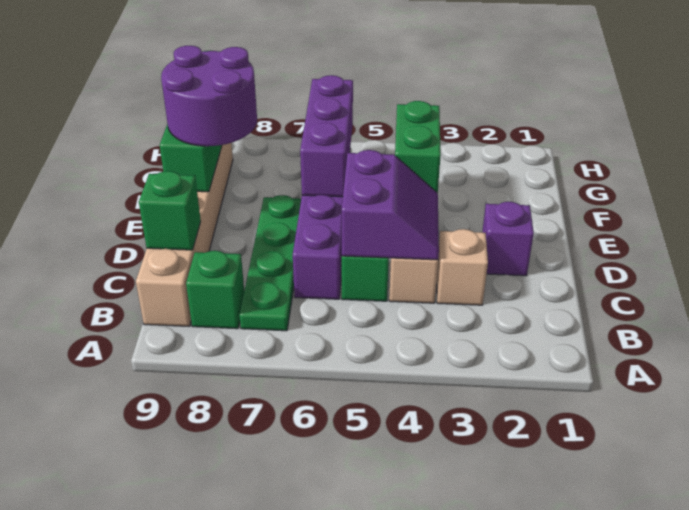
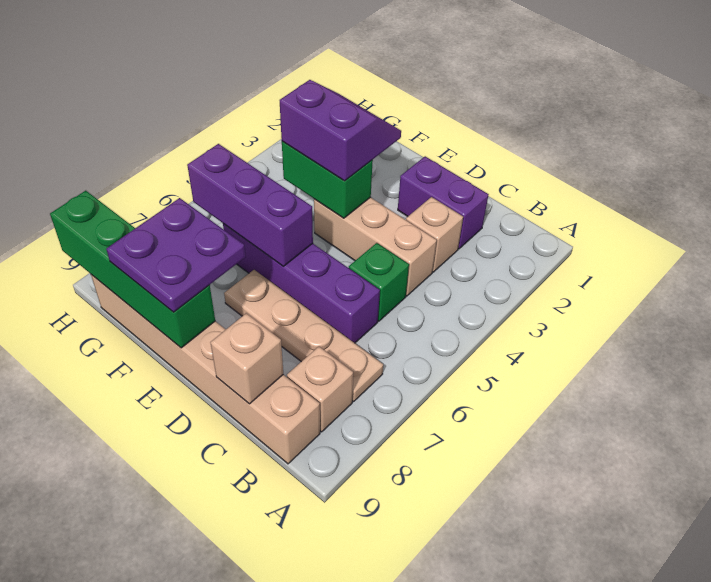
green 1x4 plate [239,195,301,331] -> tan 1x4 plate [224,270,383,401]
green 1x1 brick [186,251,244,329] -> tan 1x1 brick [287,347,353,432]
purple 2x2 slope [342,150,439,260] -> purple 2x2 slope moved to [280,80,401,181]
green 1x1 brick [139,171,201,250] -> tan 1x1 brick [210,313,283,404]
purple 1x1 brick [482,202,534,276] -> purple 1x2 brick [398,156,489,249]
purple 2x2 round brick [161,46,257,146] -> purple 2x2 plate [106,198,246,312]

